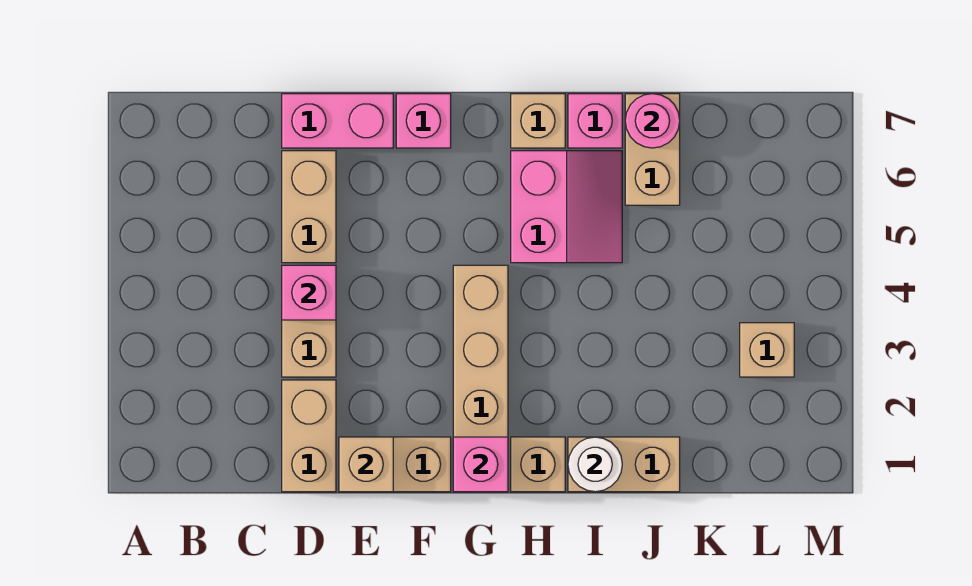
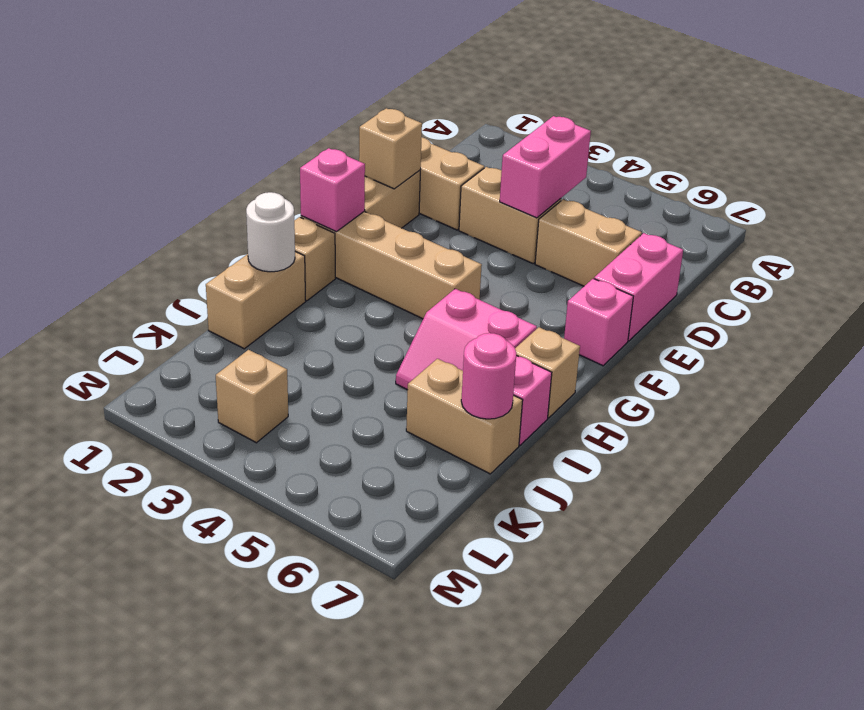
pink 1x1 brick [282,265,336,320] -> pink 1x2 brick [500,116,591,218]

